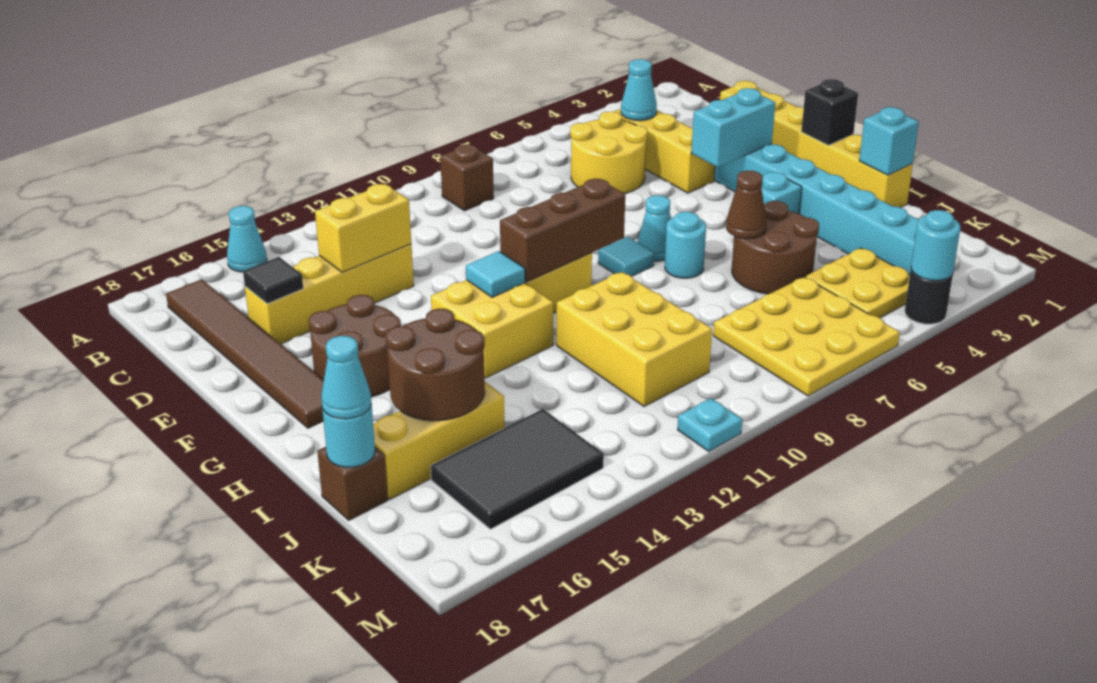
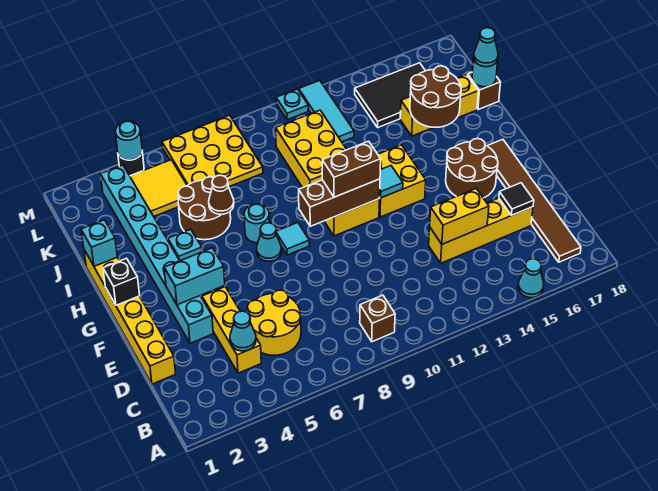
none -> brown 1x2 brick [322,141,381,197]
yellow 2x2 plate [805,248,910,318] -> yellow 2x2 tile [130,160,187,216]
none -> cyan 1x3 tile [299,80,354,142]

